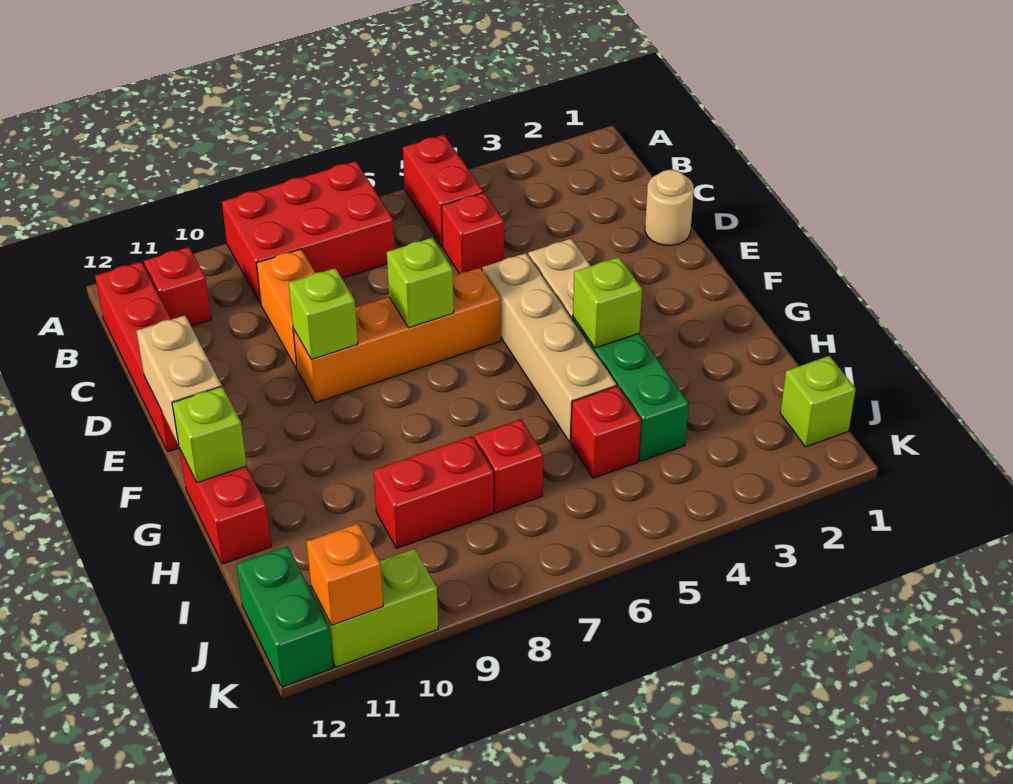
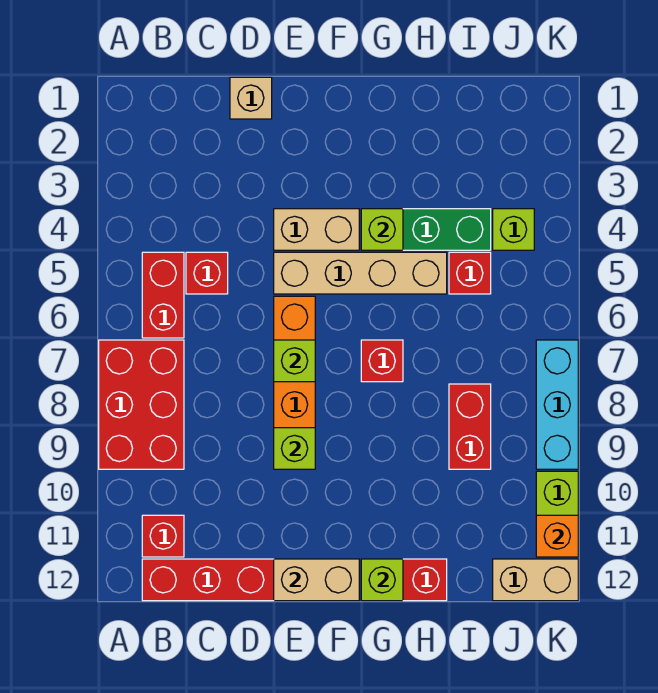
red 1x2 brick [403,135,483,247] -> red 1x2 brick turned to [142,252,184,338]
orange 1x2 brick [256,249,315,369] -> none
tan 1x1 round brick [645,170,694,246] -> tan 1x1 brick [230,77,272,119]
red 1x1 brick [474,419,543,513] -> red 1x1 brick moved to [361,340,403,382]
lime 1x1 brick [780,356,856,447] -> lime 1x1 brick moved to [493,209,534,250]
green 1x2 brick [236,546,333,687] -> tan 1x2 brick [493,559,578,601]
none -> cyan 1x3 brick [536,340,578,469]

